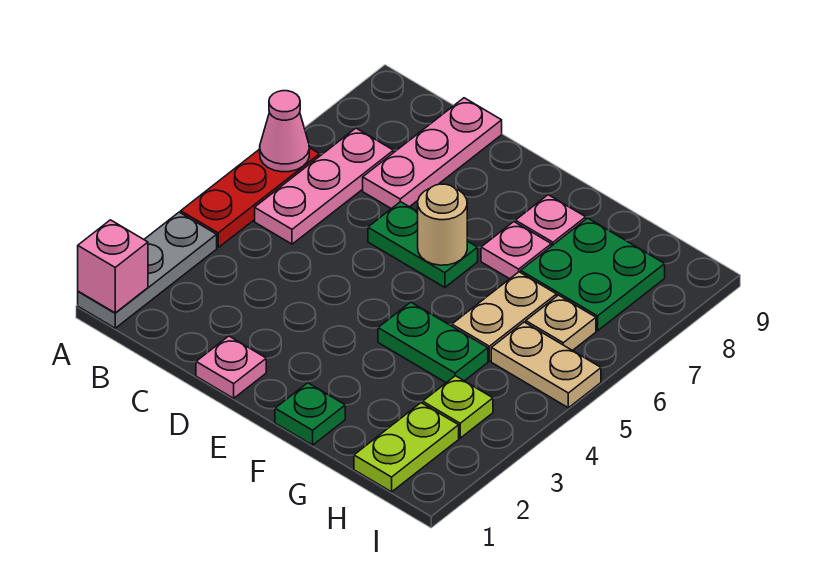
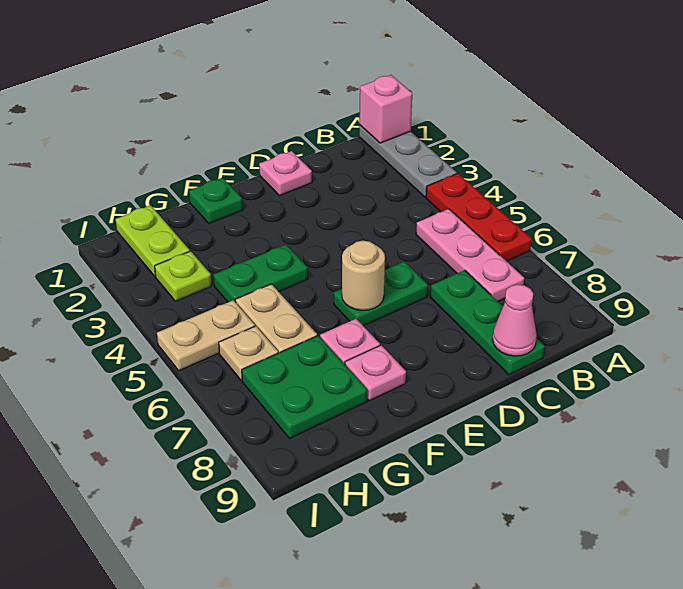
pink 1x1 cone [260,91,309,172] -> pink 1x1 cone moved to [492,284,537,356]
pink 1x3 plate [363,98,502,209] -> green 1x3 plate [430,270,545,375]

